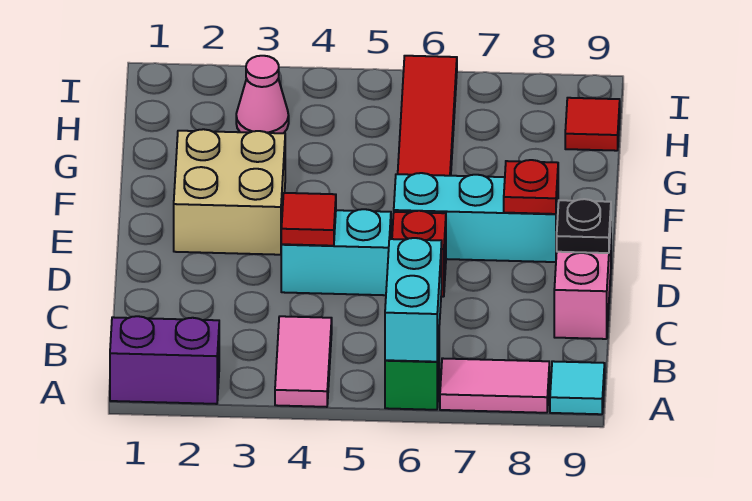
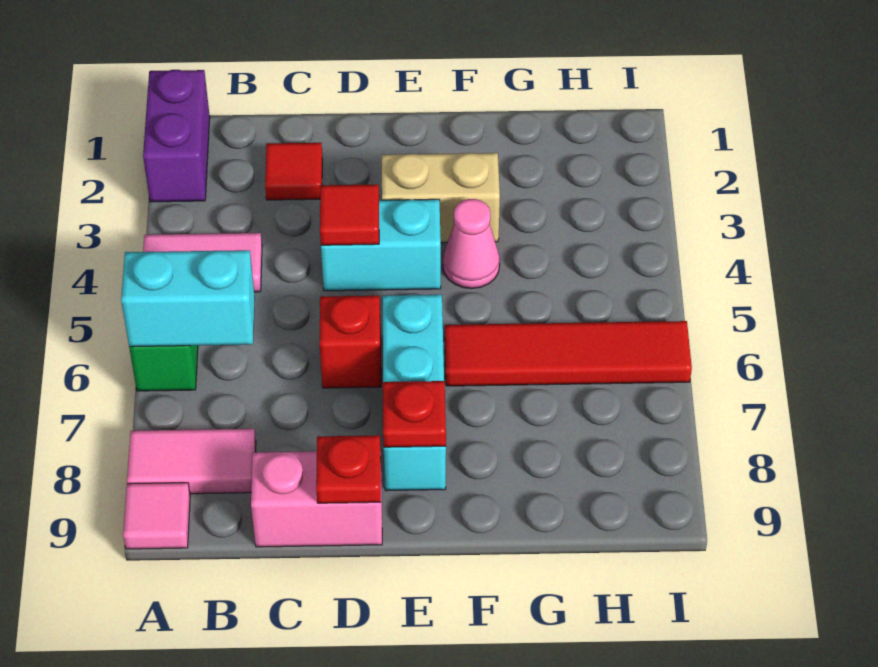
pink 1x2 tile [440,358,549,413] -> pink 1x2 tile turned to [127,429,256,494]
cyan 1x1 tile [550,361,605,414] -> pink 1x1 tile [123,483,190,549]
cyan 1x2 brick [281,209,391,295] -> cyan 1x2 brick turned to [321,199,441,291]
black 1x1 plate [557,199,611,253] -> red 1x1 plate [316,435,381,503]
tan 2x2 brick [174,129,285,255] -> tan 1x2 brick [382,153,500,243]
pink 1x1 cone [236,56,289,133] -> pink 1x1 cone moved to [443,199,500,288]
red 1x1 tile [565,98,620,151] -> red 1x1 tile moved to [265,143,322,200]

